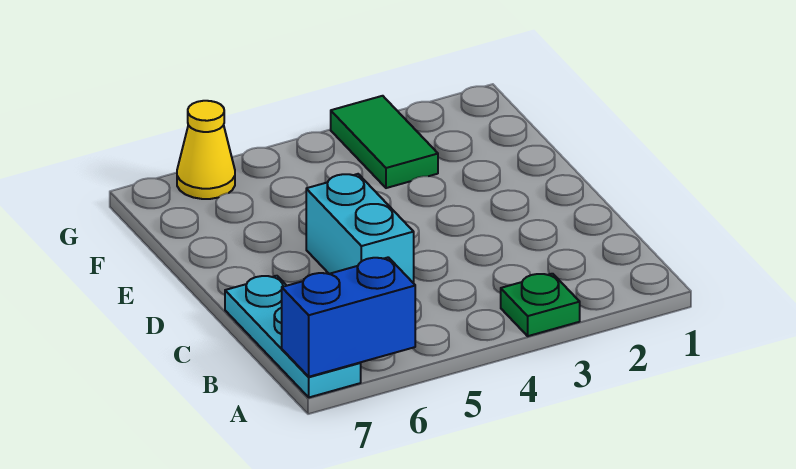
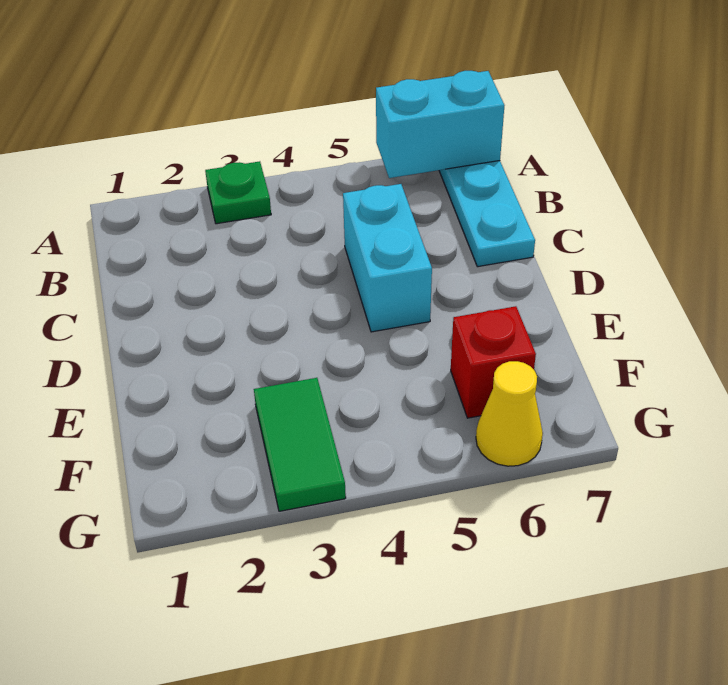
blue 1x2 brick [282,257,415,377] -> cyan 1x2 brick [376,71,505,178]
none -> red 1x1 brick [451,306,536,418]

